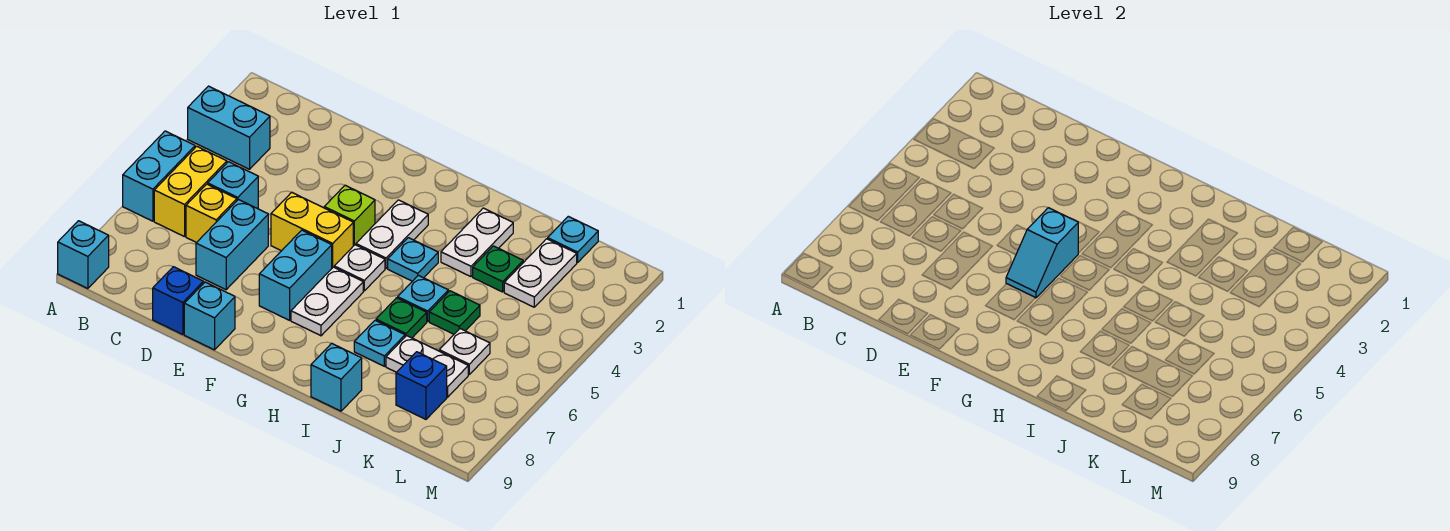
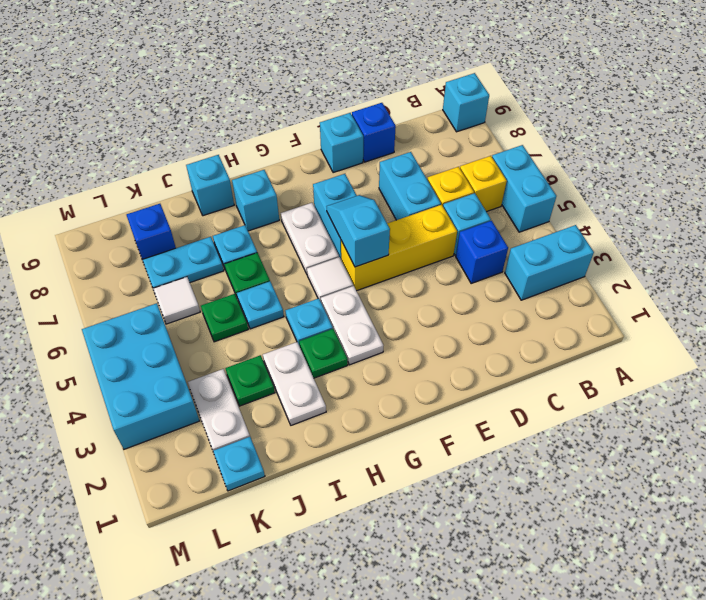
yellow 1x2 brick [154,146,227,237] -> yellow 1x1 brick [460,156,507,212]
none -> blue 1x1 brick [456,221,508,284]
yellow 1x2 brick [271,192,353,268] -> yellow 1x3 brick [341,205,457,291]
lime 1x1 brick [324,185,375,246] -> none
white 1x1 plate [334,245,385,291] -> white 1x1 tile [307,257,353,301]
none -> green 1x1 plate [299,329,348,378]
none -> cyan 1x1 brick [232,170,279,231]
white 1x2 plate [386,336,468,397] -> cyan 1x2 plate [142,237,224,288]
white 1x1 plate [439,329,490,374] -> white 1x1 tile [153,277,200,324]
none -> cyan 2x3 brick [82,303,200,449]

